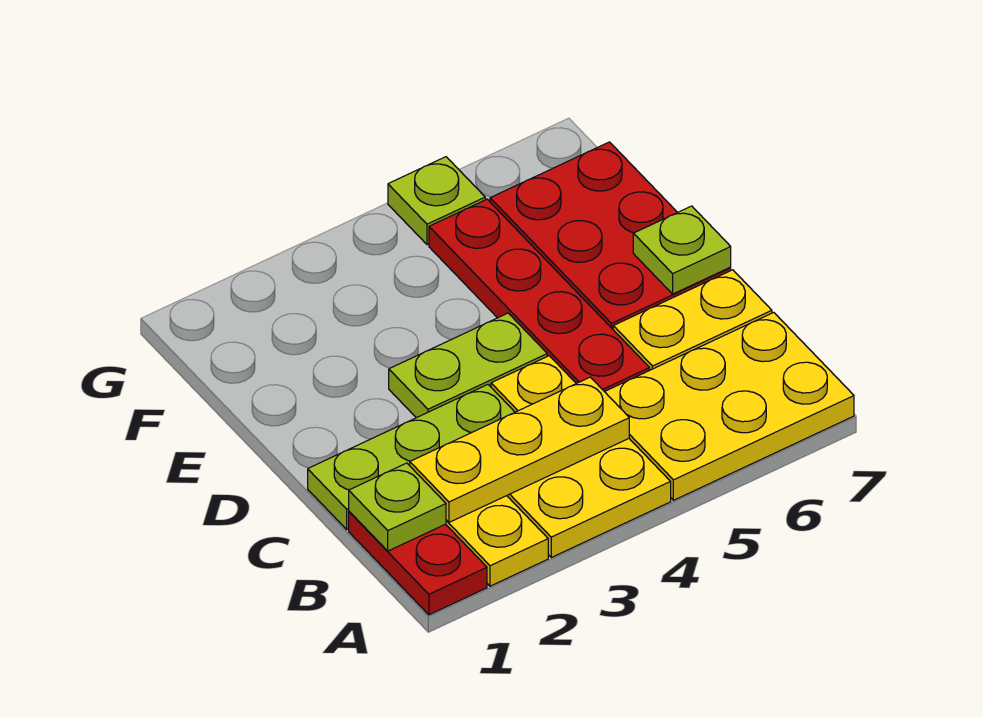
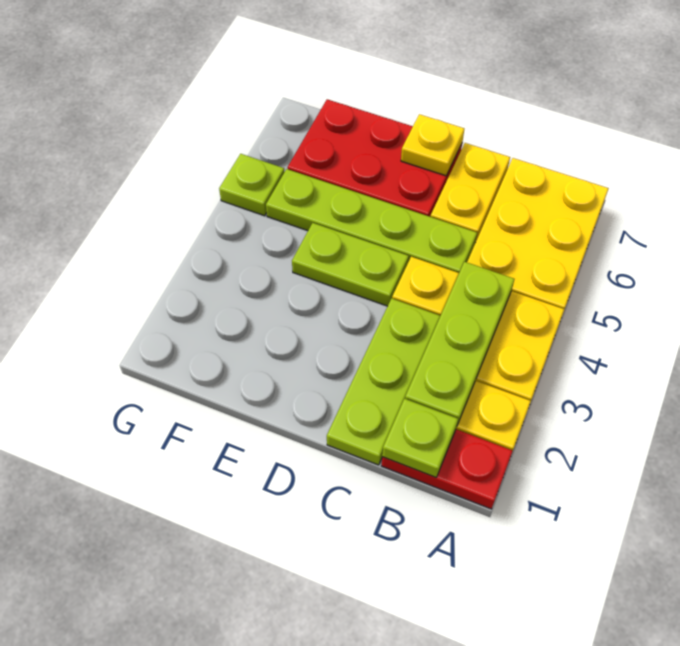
yellow 1x3 plate [410,377,629,522] -> lime 1x3 plate [405,262,514,425]
red 1x4 plate [429,199,650,392] -> lime 1x4 plate [266,169,477,273]
lime 1x2 plate [389,313,547,418] -> lime 1x2 plate turned to [292,223,409,306]
lime 1x1 plate [633,206,731,294] -> yellow 1x1 plate [401,114,464,176]

